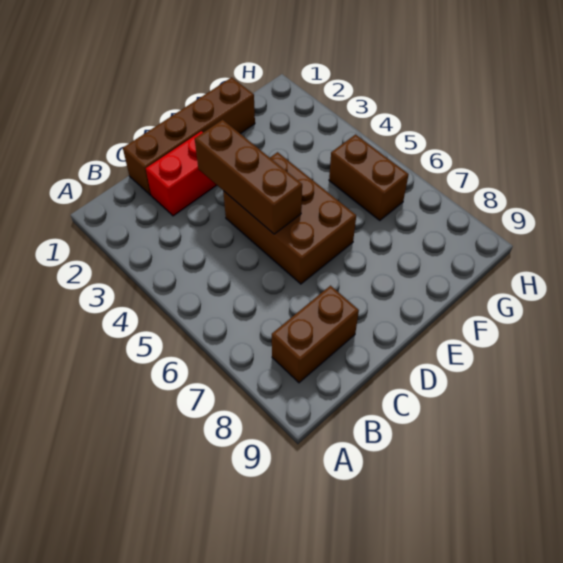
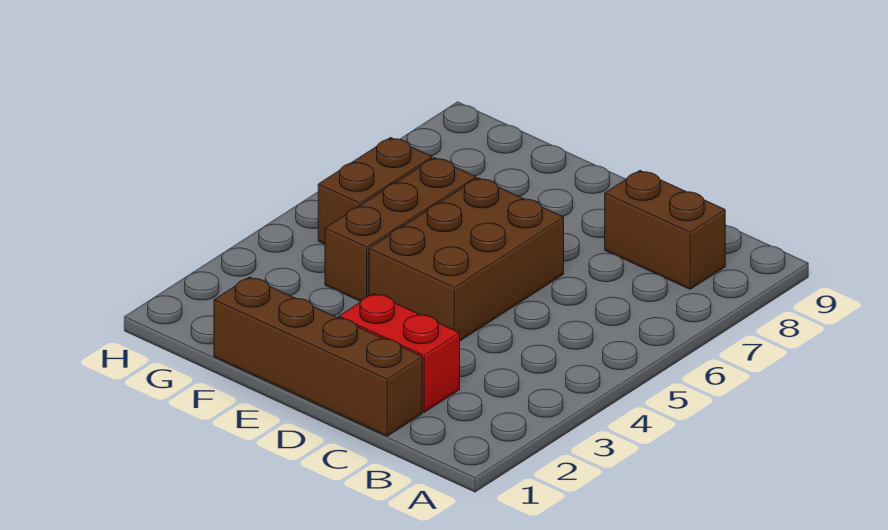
brown 1x3 brick [195,120,302,234] -> brown 1x3 brick moved to [325,158,476,302]

